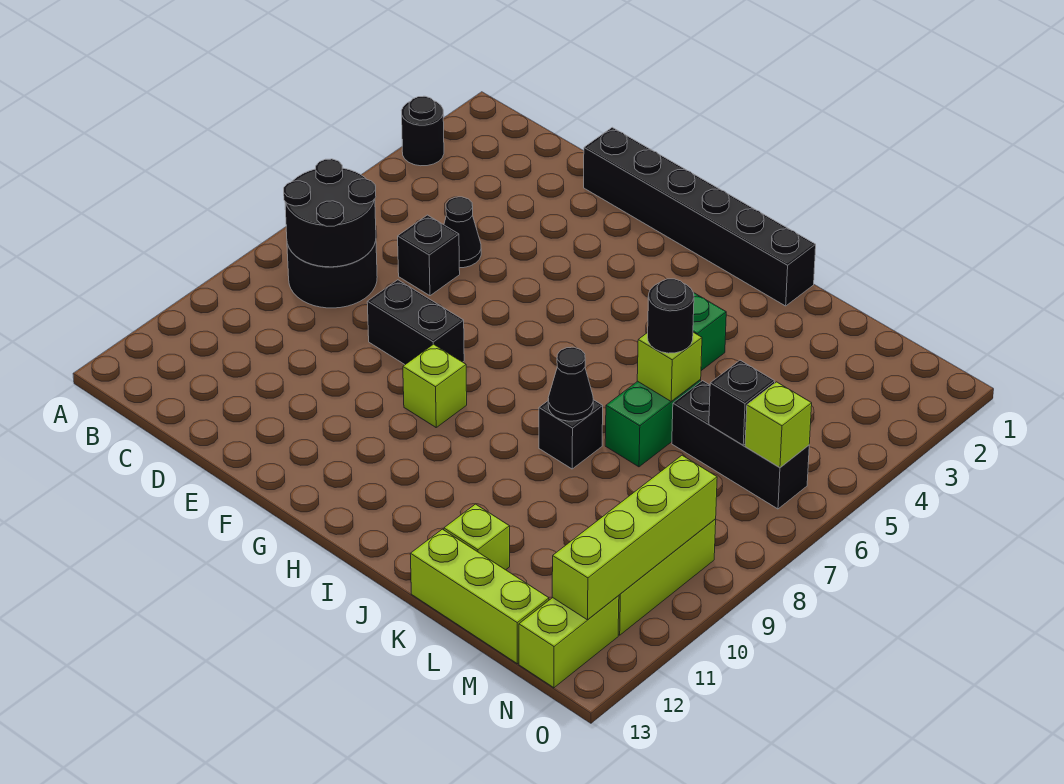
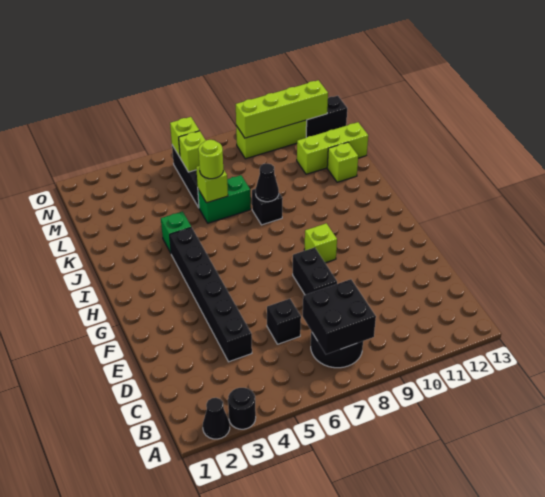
black 2x2 round brick [284,159,376,267] -> black 2x2 brick [303,279,376,354]
black 1x1 cone [444,197,481,268] -> black 1x1 cone moved to [203,398,230,439]
black 1x6 brick [584,127,816,306] -> black 1x6 brick moved to [170,227,252,362]
black 1x1 round brick [648,279,694,353] -> lime 1x1 round brick [198,140,223,179]
lime 1x3 brick [410,529,549,664] -> lime 1x3 brick turned to [297,122,368,174]
black 1x1 brick [709,360,775,445] -> lime 1x1 brick [179,131,206,172]
lime 1x2 brick [519,596,619,688] -> black 1x2 brick [306,96,347,138]

